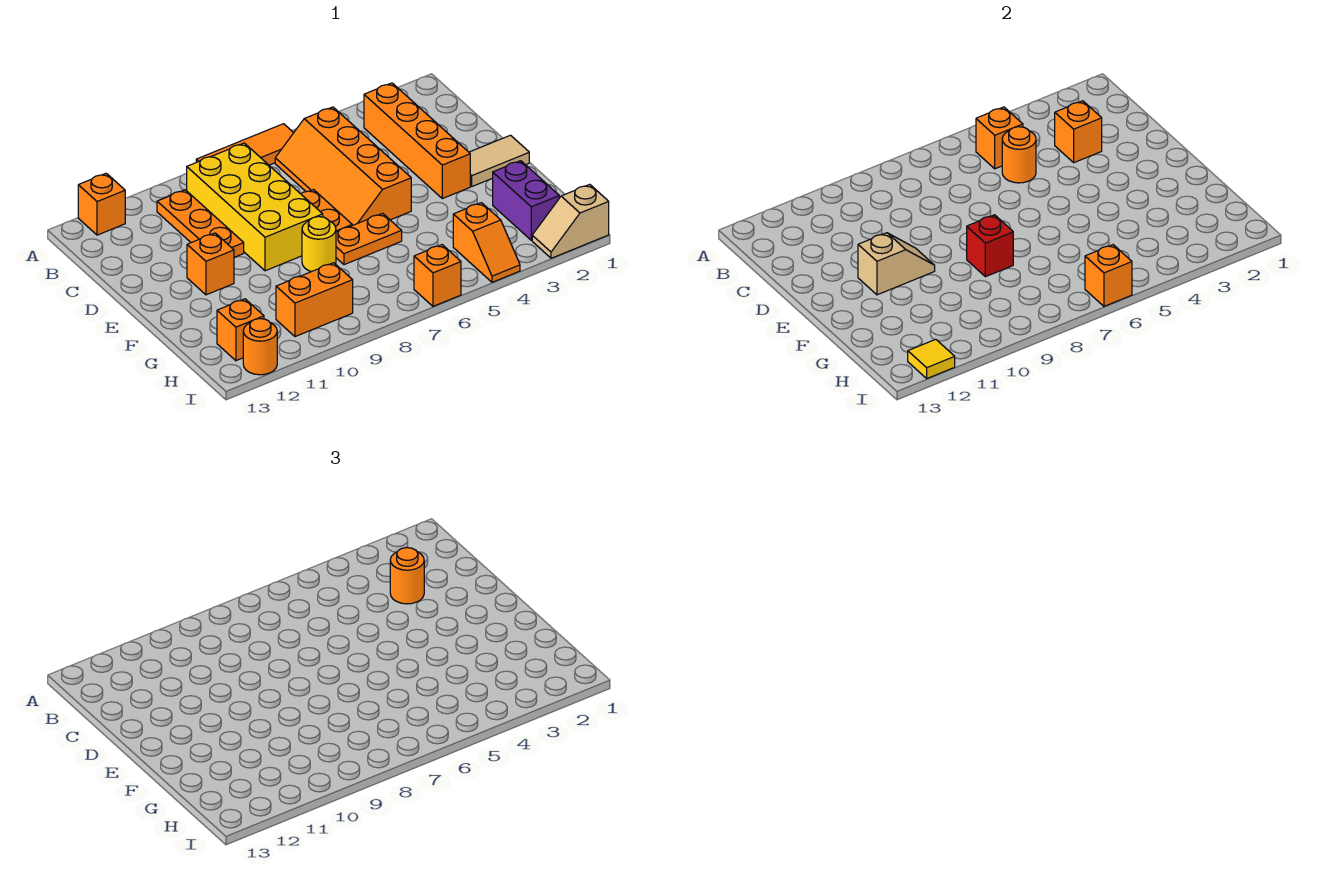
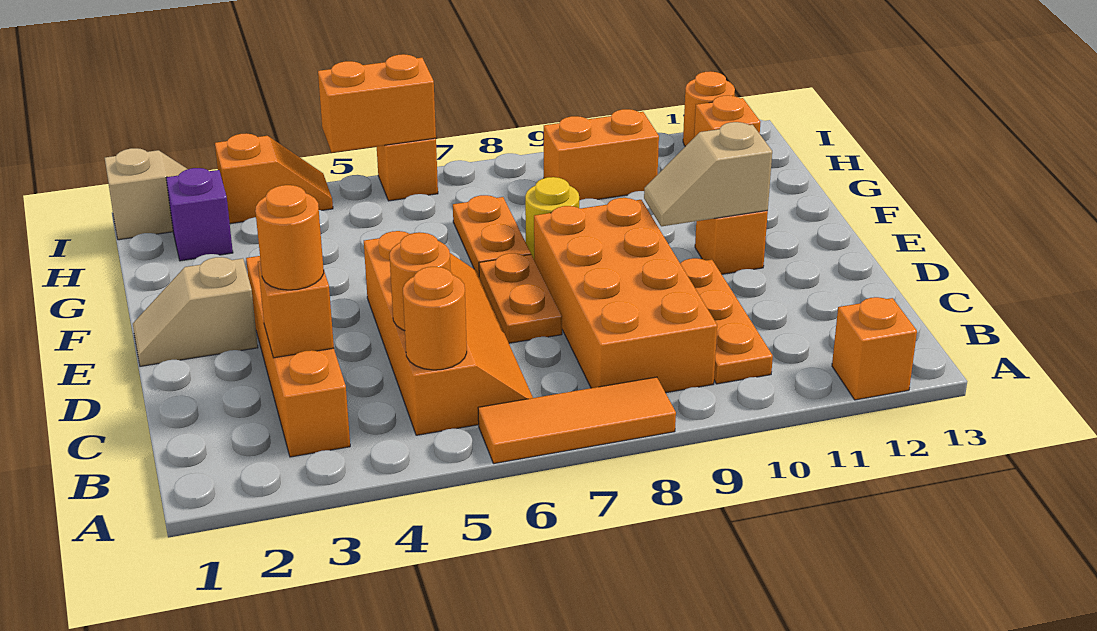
orange 1x1 brick [976,107,1023,169] -> orange 1x1 round brick [403,267,467,370]
yellow 2x4 brick [187,143,323,271] -> orange 2x4 brick [534,198,717,393]
tan 1x2 tile [469,135,529,186] -> tan 1x2 slope [133,257,258,366]
orange 1x2 plate [336,213,402,265] -> orange 1x2 plate turned to [453,195,531,275]
red 1x1 brick [967,215,1013,277] -> none
purple 1x2 brick [493,161,559,240] -> purple 1x1 brick [166,168,233,261]
orange 1x2 slope [453,203,520,282] -> orange 1x2 slope turned to [215,133,333,224]
orange 1x1 brick [1085,245,1132,306] -> orange 1x2 brick [318,54,436,152]
yellow 1x1 tile [908,339,955,378] -> none

